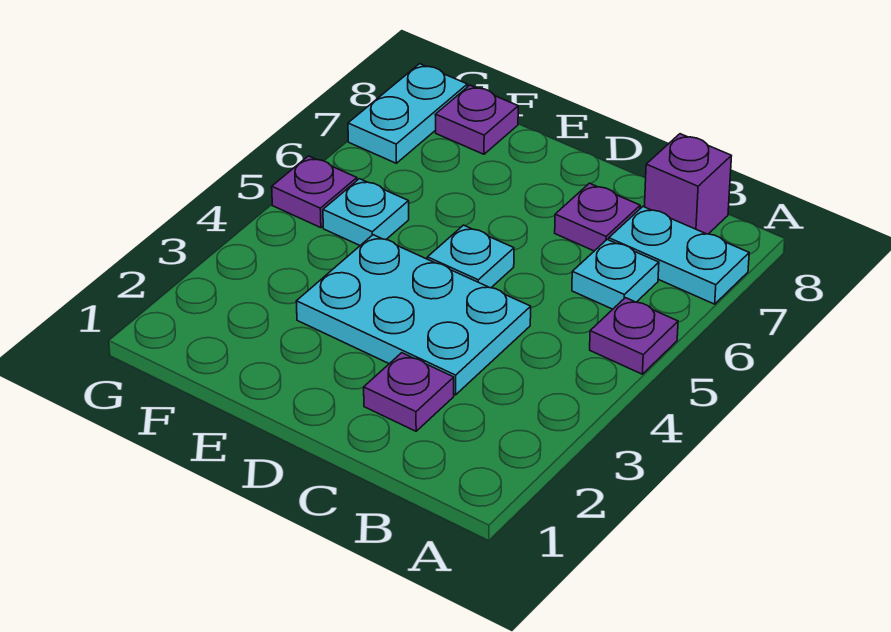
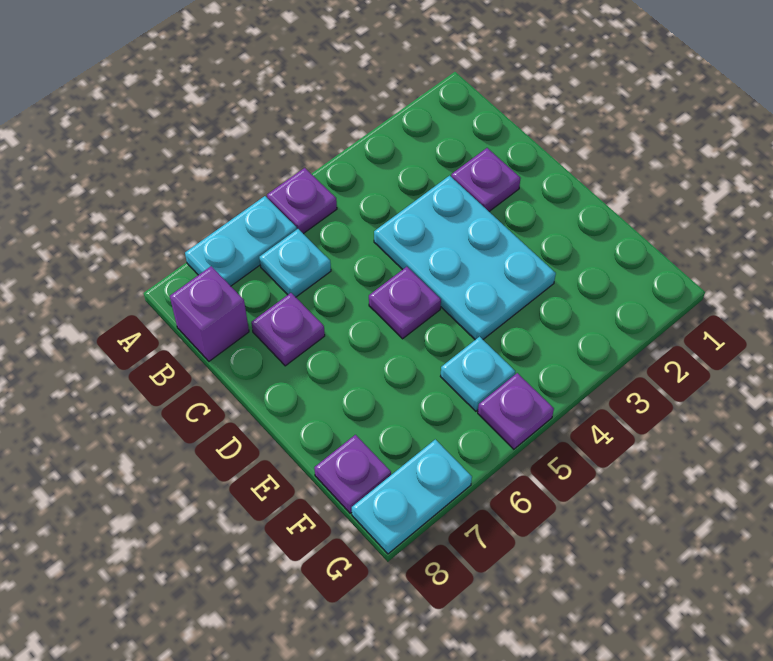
cyan 1x2 plate [609,207,749,304] -> cyan 1x2 plate turned to [185,196,297,286]
cyan 1x1 plate [427,225,514,288] -> purple 1x1 plate [369,267,441,339]

